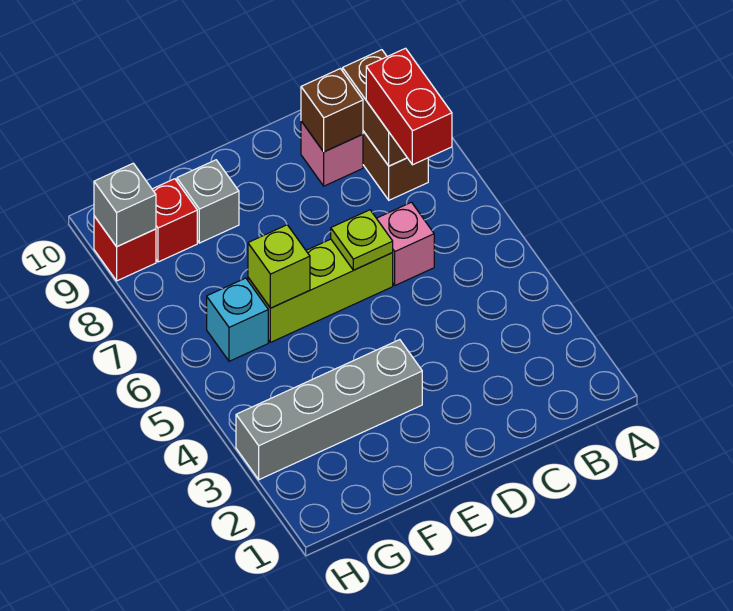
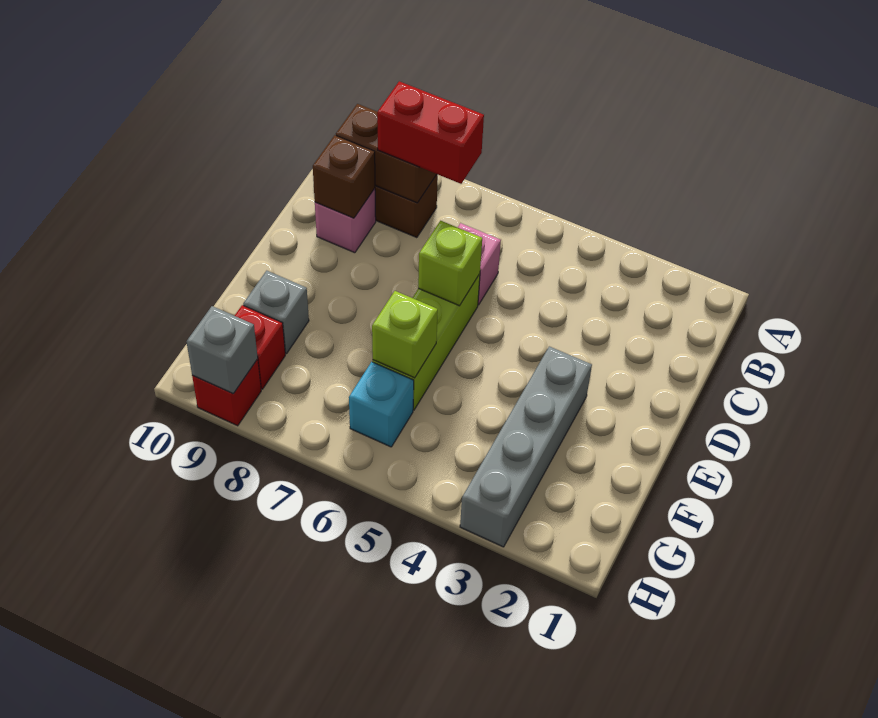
lime 1x1 plate [331,210,393,270] -> lime 1x1 brick [418,221,482,306]

